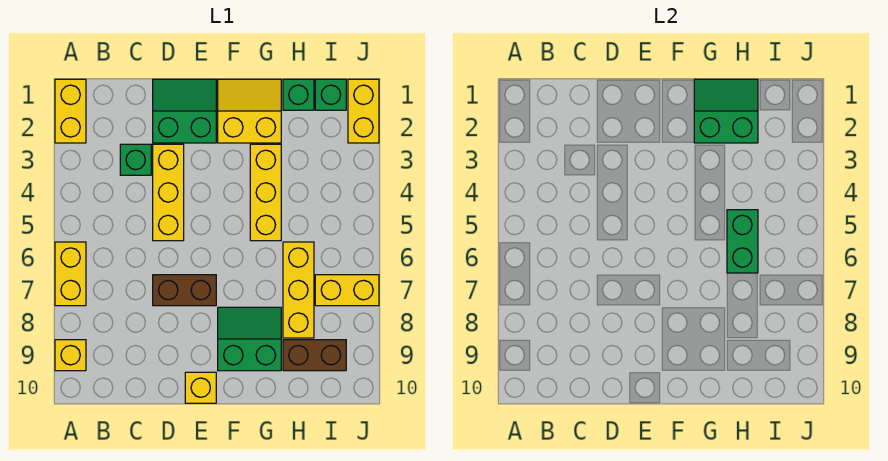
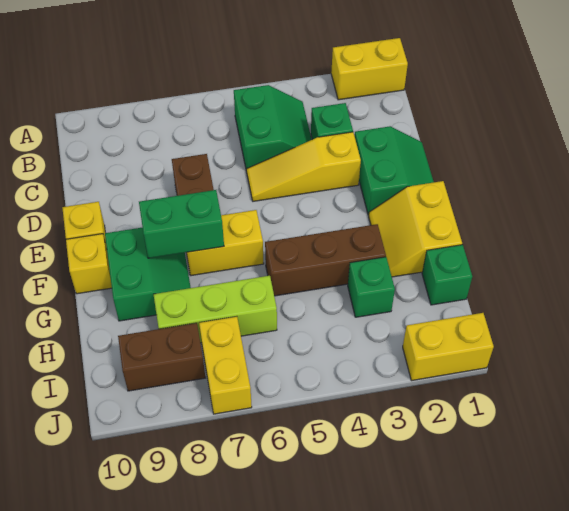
yellow 1x2 brick [55,242,86,306] -> yellow 1x2 brick moved to [186,210,264,276]
yellow 1x1 brick [55,340,86,371] -> yellow 1x1 brick moved to [66,234,112,294]
yellow 1x3 brick [153,144,184,241] -> yellow 1x3 slope [247,132,361,201]
yellow 2x2 slope [218,79,281,143] -> yellow 2x2 slope turned to [369,181,462,277]
green 2x2 slope [694,79,758,143] -> green 2x2 slope moved to [234,85,312,172]
yellow 1x3 brick [250,144,281,241] -> brown 1x3 brick [265,224,386,296]
green 1x2 brick [727,210,758,273] -> green 1x2 brick moved to [139,190,224,258]
yellow 1x3 brick [283,242,314,338] -> lime 1x3 brick [154,276,277,343]
brown 1x2 brick [283,340,346,371] -> brown 1x2 brick turned to [118,323,205,391]
green 1x1 brick [315,79,346,110] -> green 1x1 brick moved to [348,257,395,317]

